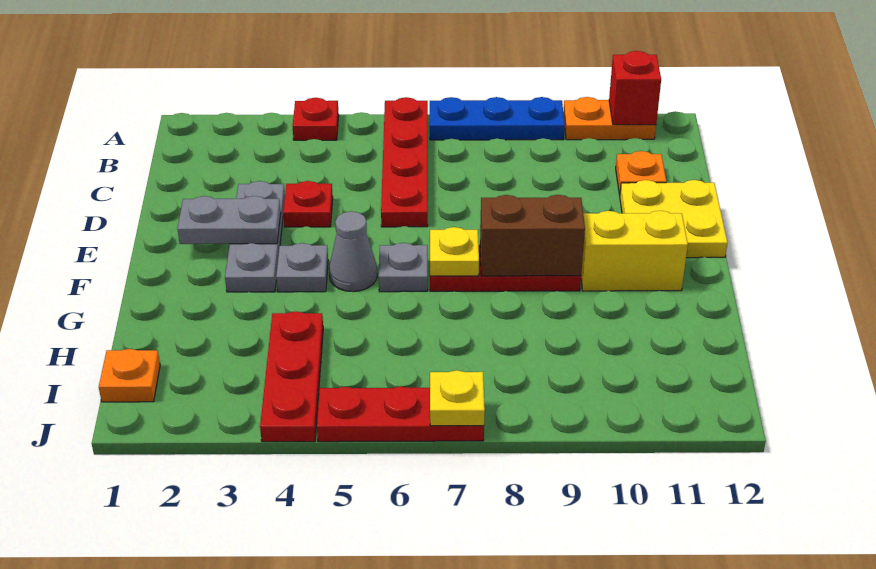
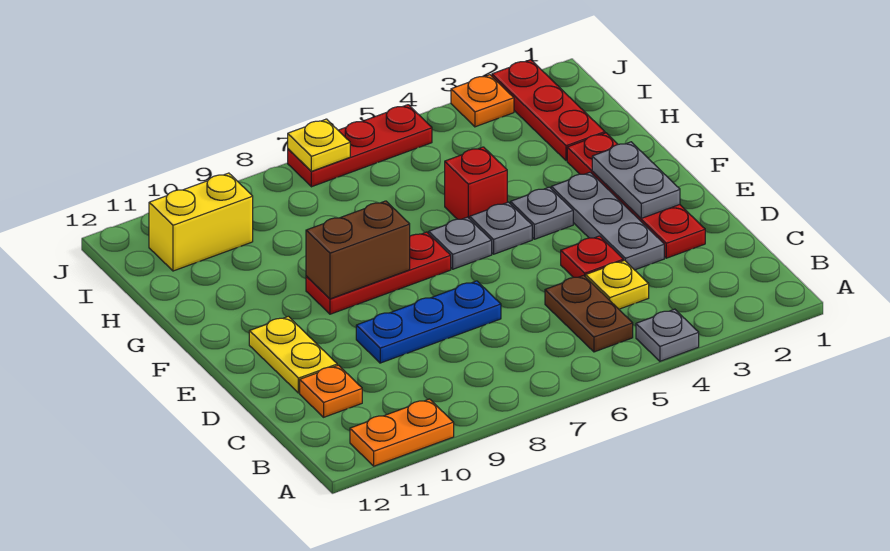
red 1x1 plate [293,98,339,140] -> grey 1x1 plate [636,309,699,361]
red 1x4 plate [381,97,428,227] -> red 1x4 plate moved to [567,133,705,258]
blue 1x3 plate [430,97,565,140] -> blue 1x3 plate moved to [356,281,501,363]
red 1x1 brick [609,51,661,125] -> red 1x1 brick moved to [445,147,507,219]
none -> brown 1x2 plate [545,275,633,352]
yellow 2x2 plate [620,180,728,258] -> yellow 1x2 plate [249,316,337,393]
grey 1x2 plate [177,196,281,244] -> grey 1x2 plate turned to [592,142,680,218]
grey 1x1 cone [329,211,377,292] -> grey 1x1 plate [470,202,532,254]
yellow 1x1 plate [430,227,479,276] -> yellow 1x1 plate moved to [586,260,649,309]
yellow 1x2 brick [581,211,688,291] -> yellow 1x2 brick moved to [149,173,253,271]
red 1x3 plate [260,311,323,442] -> red 1x3 plate moved to [492,60,605,161]
orange 1x1 plate [99,349,160,402] -> orange 1x1 plate moved to [451,75,514,127]

